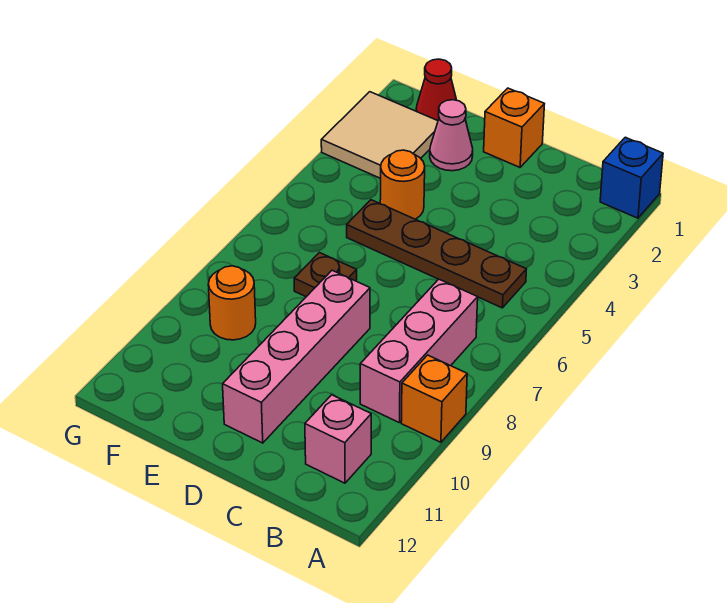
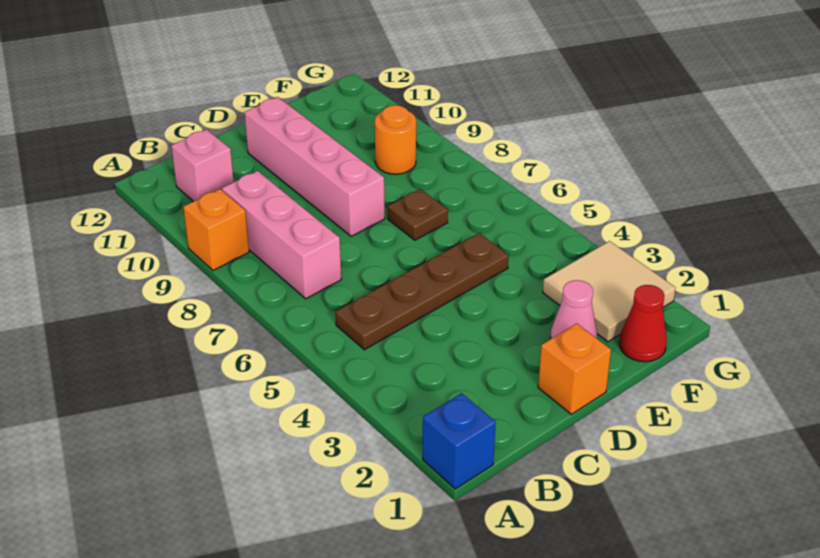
orange 1x1 round brick [380,150,425,219] -> none

